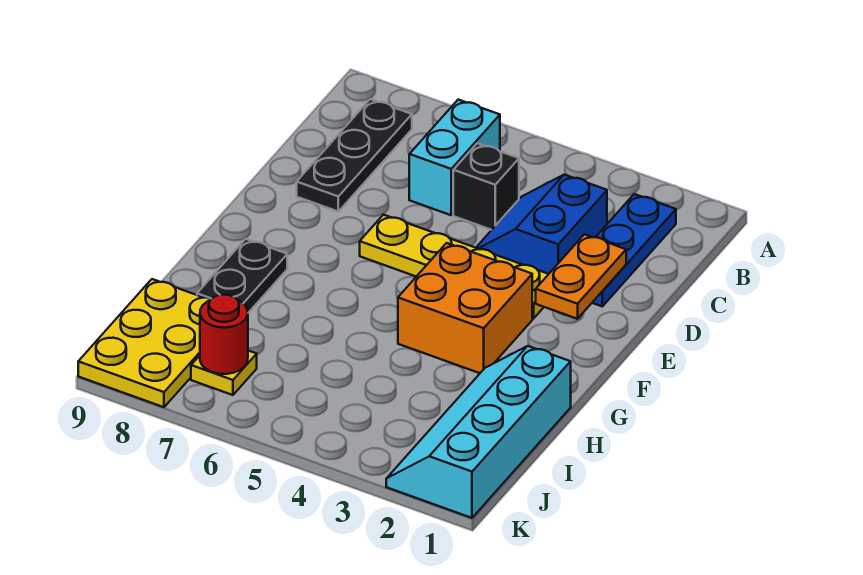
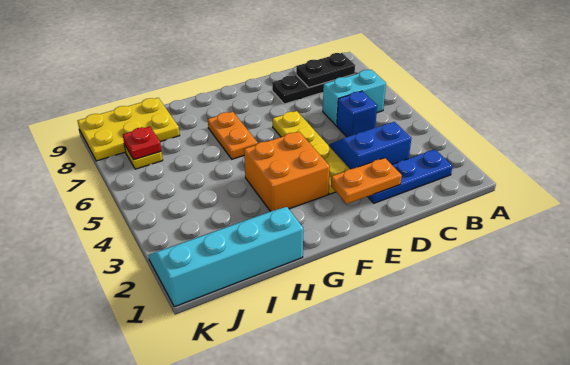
black 1x1 brick [453,143,519,230] -> blue 1x1 brick [337,91,377,137]
none -> orange 1x2 plate [208,112,257,159]
black 1x2 plate [197,239,287,313] -> black 1x2 plate moved to [296,53,355,88]
red 1x1 round brick [200,295,248,374] -> red 1x1 plate [123,126,161,160]

